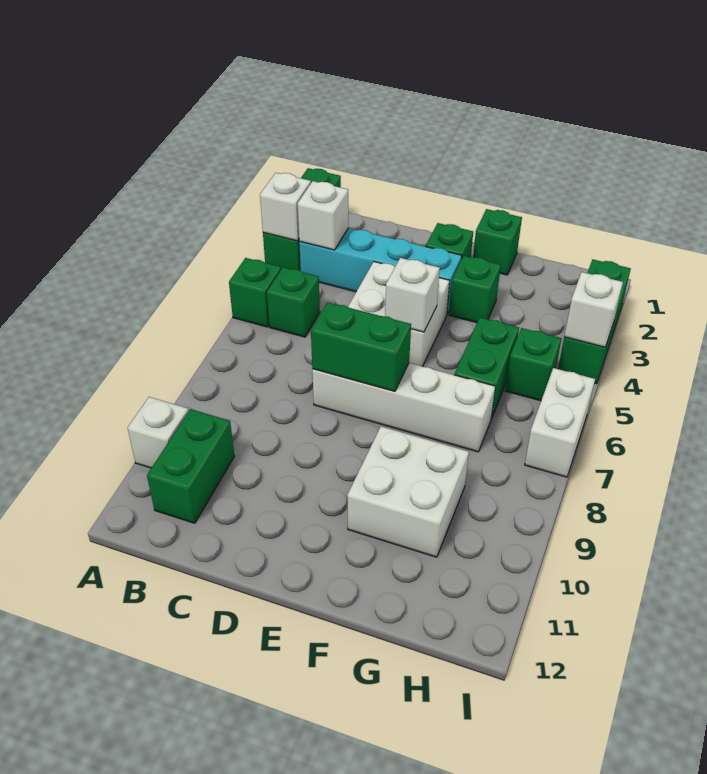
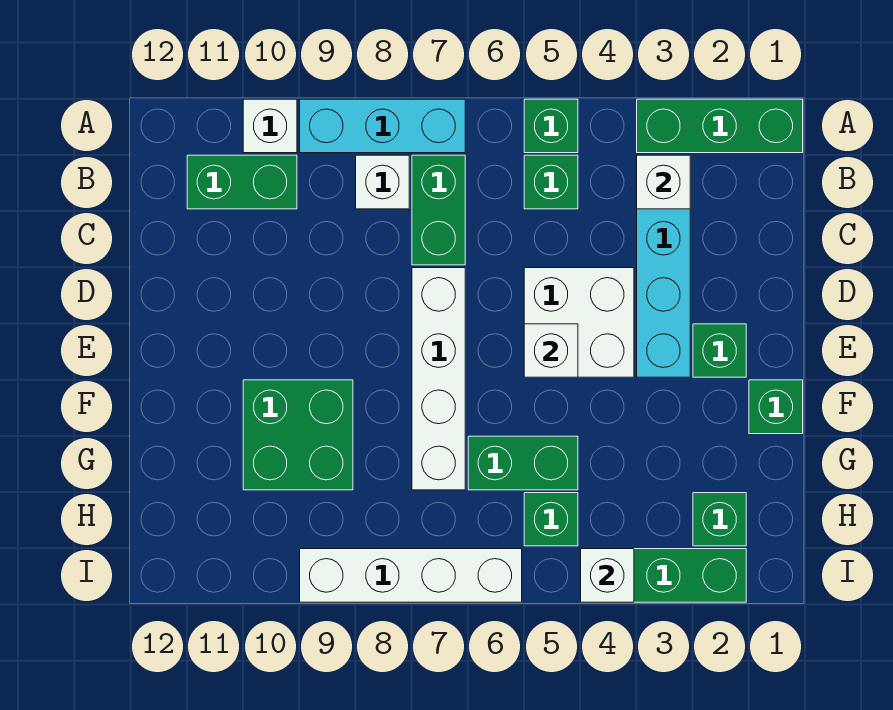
white 1x1 brick [260,173,311,241] -> white 1x1 brick moved to [356,155,409,209]
none -> cyan 1x3 brick [300,99,465,153]
green 1x2 brick [311,302,411,392] -> green 1x2 brick moved to [412,155,465,265]
green 1x1 brick [449,256,501,323] -> green 1x1 brick moved to [693,493,746,546]
white 2x2 brick [347,426,469,557] -> green 2x2 brick [243,380,353,490]
white 1x2 brick [525,368,595,477] -> white 1x4 brick [300,549,522,602]

